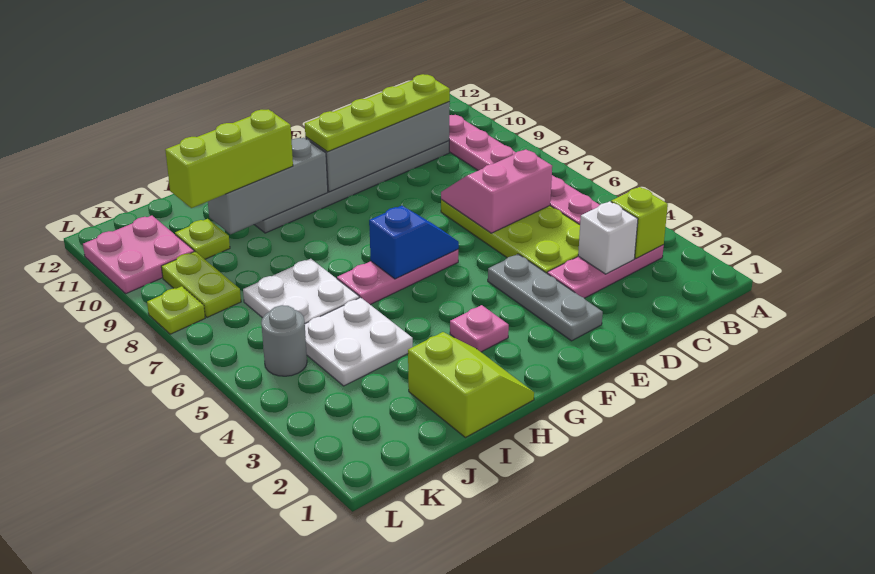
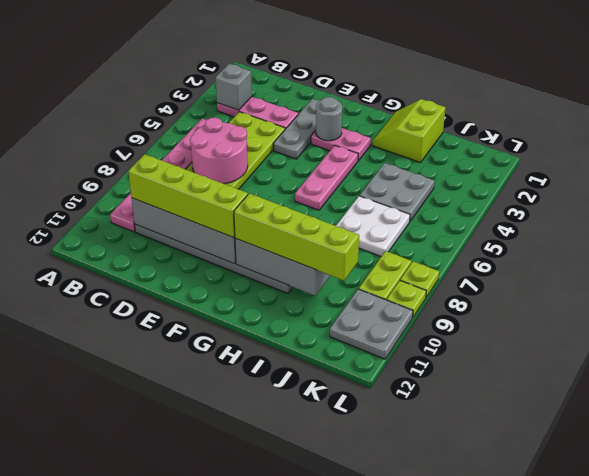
lime 1x1 brick [611,187,668,259] -> grey 1x1 brick [216,64,252,110]
white 1x1 brick [578,201,638,274] -> none
pink 2x2 slope [441,149,552,233] -> pink 2x2 round brick [190,118,248,184]
lime 1x4 plate [305,74,450,152] -> lime 1x4 brick [128,154,248,238]
pink 1x3 plate [337,249,458,305] -> pink 1x3 plate turned to [295,146,358,210]
blue 1x2 slope [369,206,459,279] -> none
pink 1x1 plate [450,305,509,352] -> pink 1x2 plate [311,128,371,161]
lime 1x3 brick [165,109,293,208] -> lime 1x4 brick [234,193,359,281]
white 2x2 plate [305,297,413,386] -> grey 2x2 plate [360,163,434,221]
lime 1x1 plate [175,219,230,259] -> lime 1x1 plate moved to [387,281,426,318]
grey 1x1 round brick [261,305,307,376] -> grey 1x1 round brick moved to [316,97,342,141]
pink 2x2 plate [83,216,194,294] -> grey 2x2 plate [330,289,413,359]

